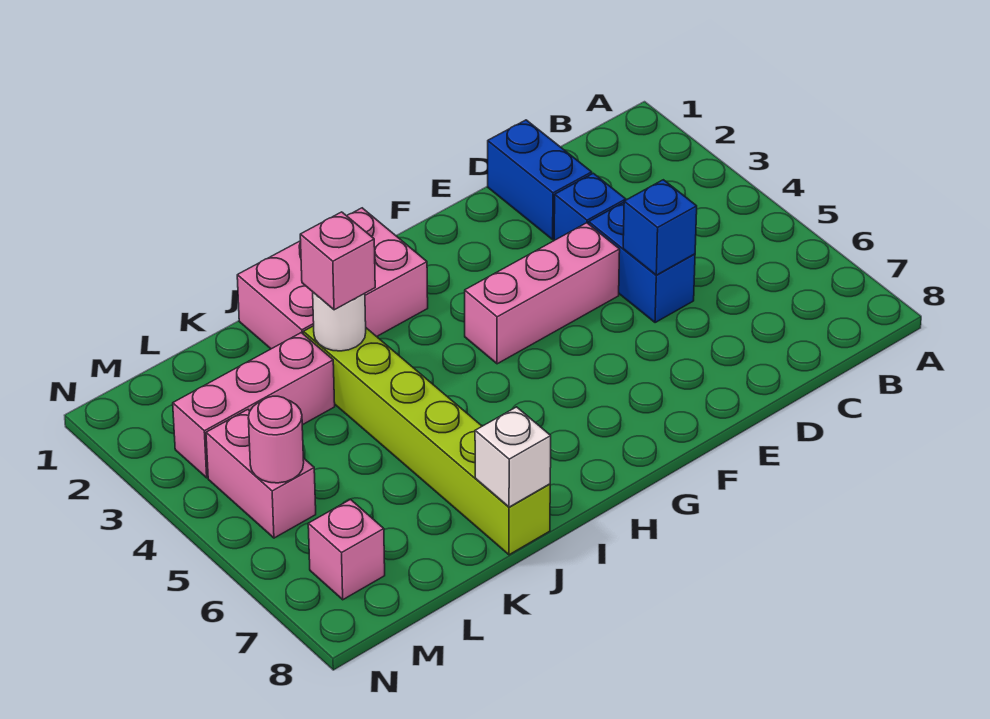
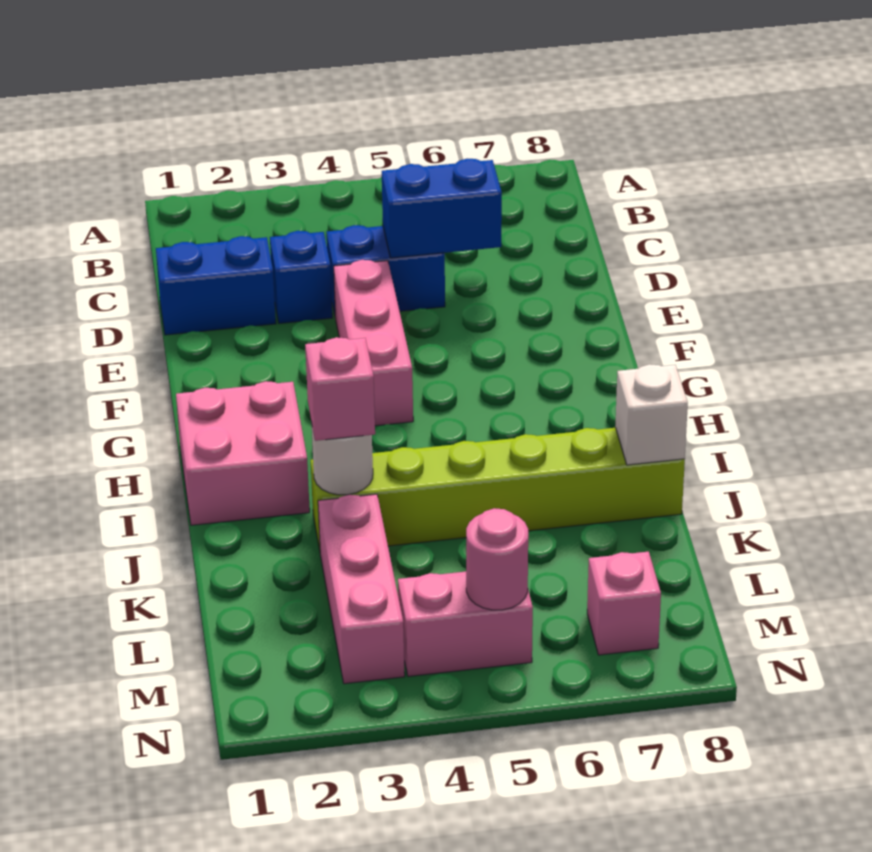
blue 1x1 brick [623,180,697,275] -> blue 1x2 brick [382,159,502,258]
pink 2x3 brick [237,208,428,349] -> pink 2x2 brick [176,381,310,525]

